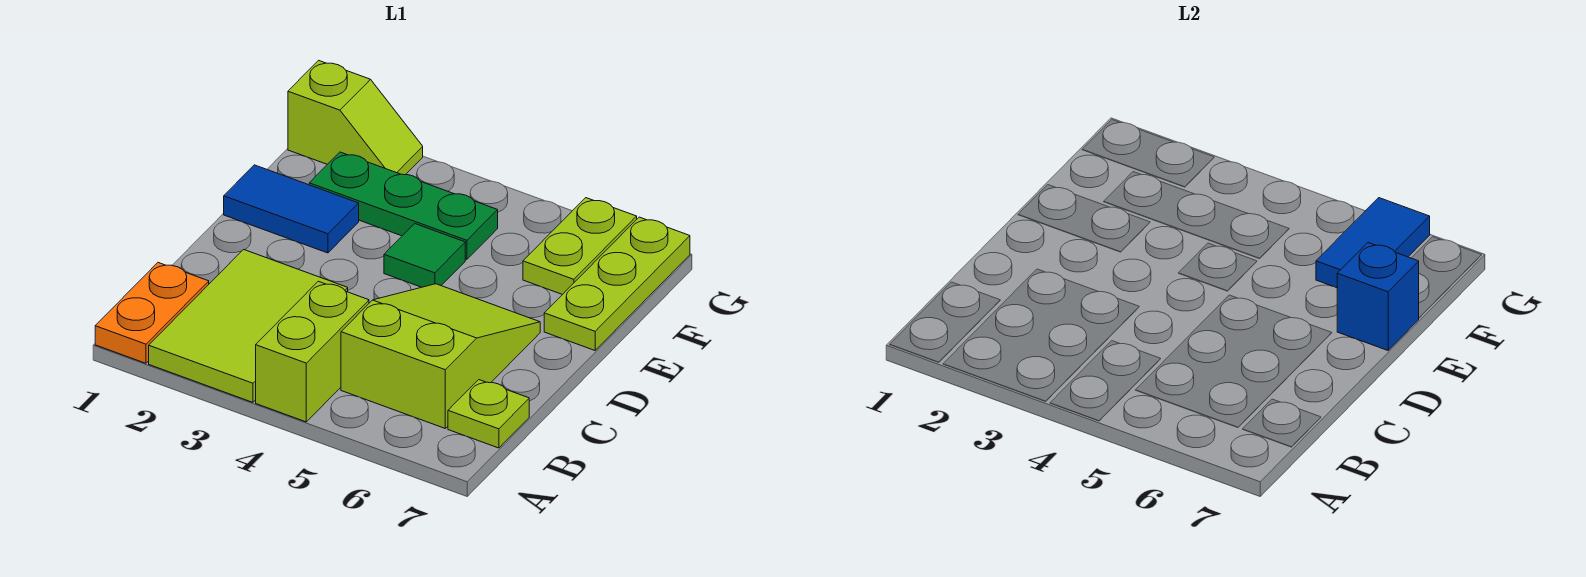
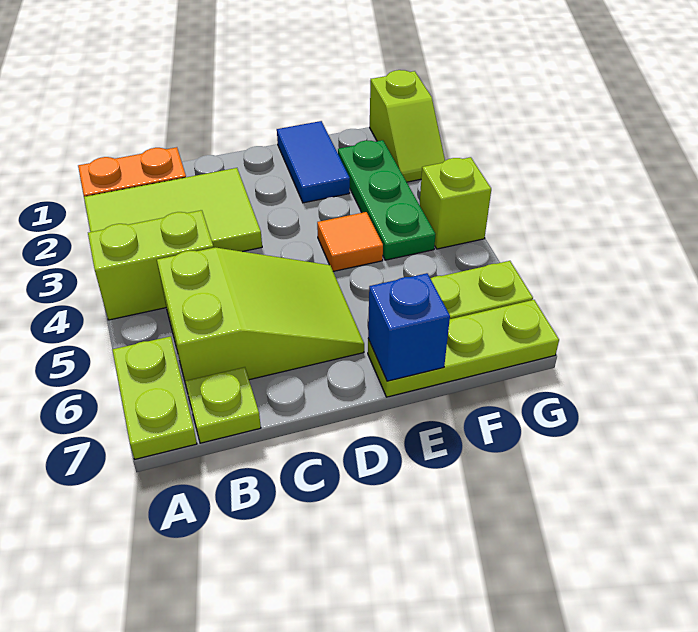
none -> lime 1x2 plate [112,336,197,459]
green 1x1 tile [384,224,465,287] -> orange 1x1 tile [317,212,383,271]
blue 1x2 tile [1316,198,1430,288] -> none
none -> lime 1x1 brick [420,157,491,249]

